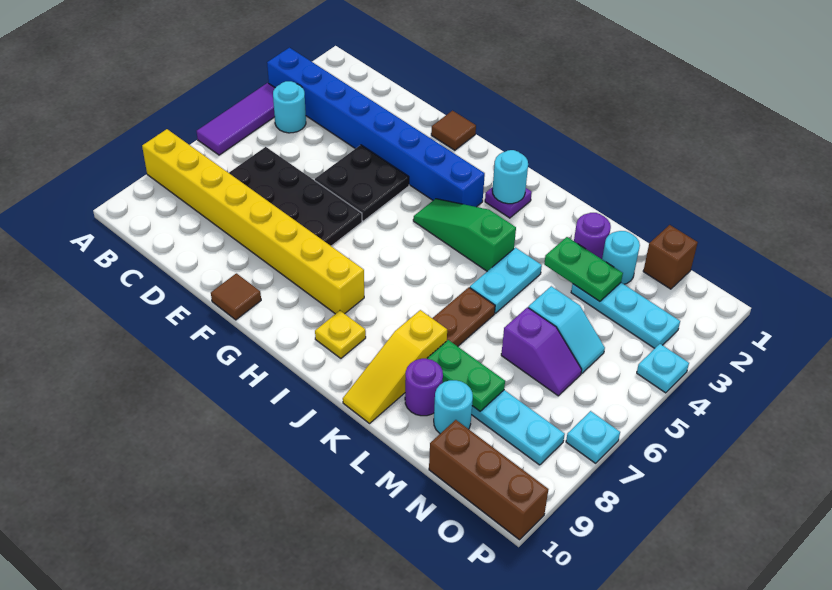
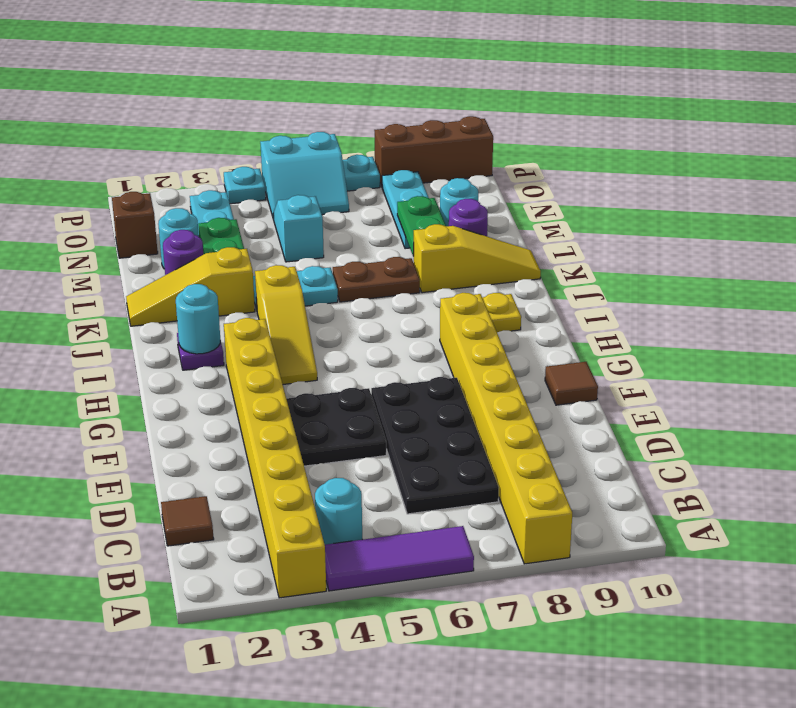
blue 1x8 brick [267,48,485,207] -> yellow 1x8 brick [224,318,326,598]
brown 1x1 tile [431,111,476,150] -> brown 1x1 tile moved to [161,496,214,546]
green 1x3 slope [413,199,516,271] -> yellow 1x3 slope [255,265,317,384]
none -> yellow 1x3 slope [126,247,255,326]
purple 1x2 slope [501,307,582,396] -> none
brown 1x3 brick [429,420,549,540] -> brown 1x3 brick turned to [374,116,493,187]
none -> cyan 2x2 slope [260,132,349,220]

